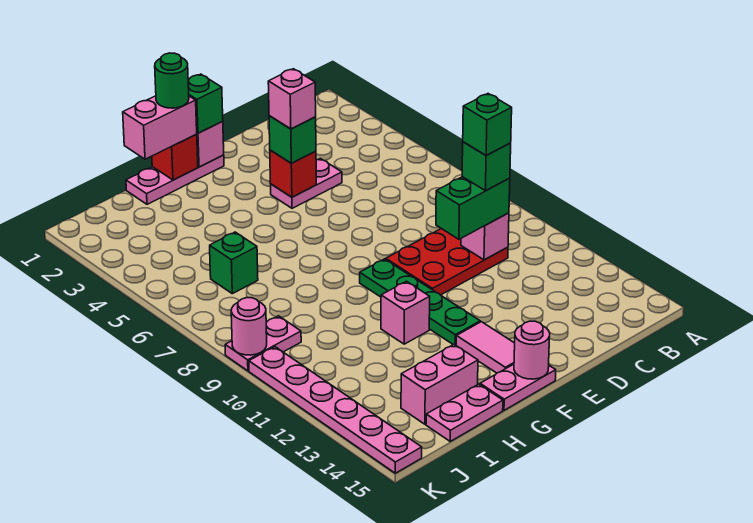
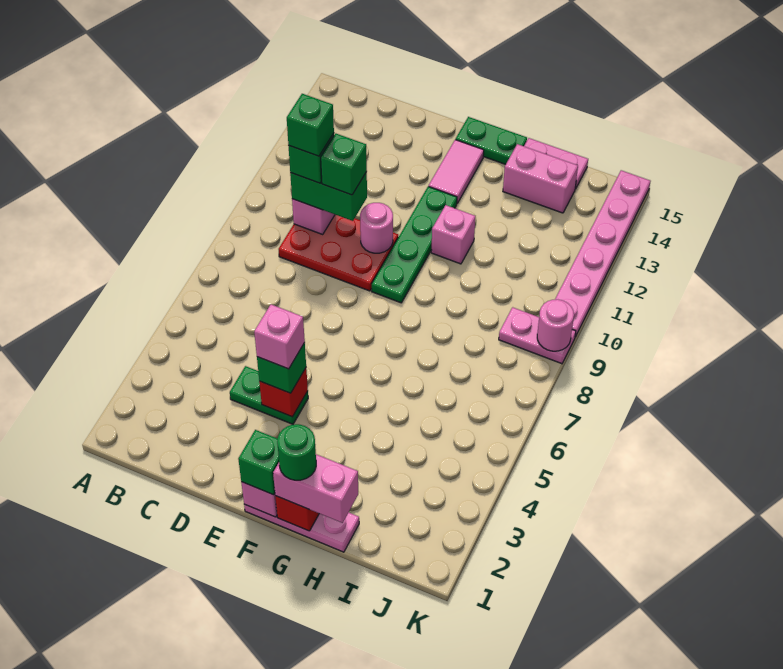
pink 1x2 plate [271,159,342,208] -> green 1x2 plate [230,366,308,424]
pink 1x2 plate [480,364,556,410] -> green 1x2 plate [456,117,527,164]
pink 1x1 round brick [514,321,550,379] -> pink 1x1 round brick moved to [360,203,393,253]
green 1x1 brick [210,232,258,294] -> green 1x1 brick moved to [321,134,367,195]

